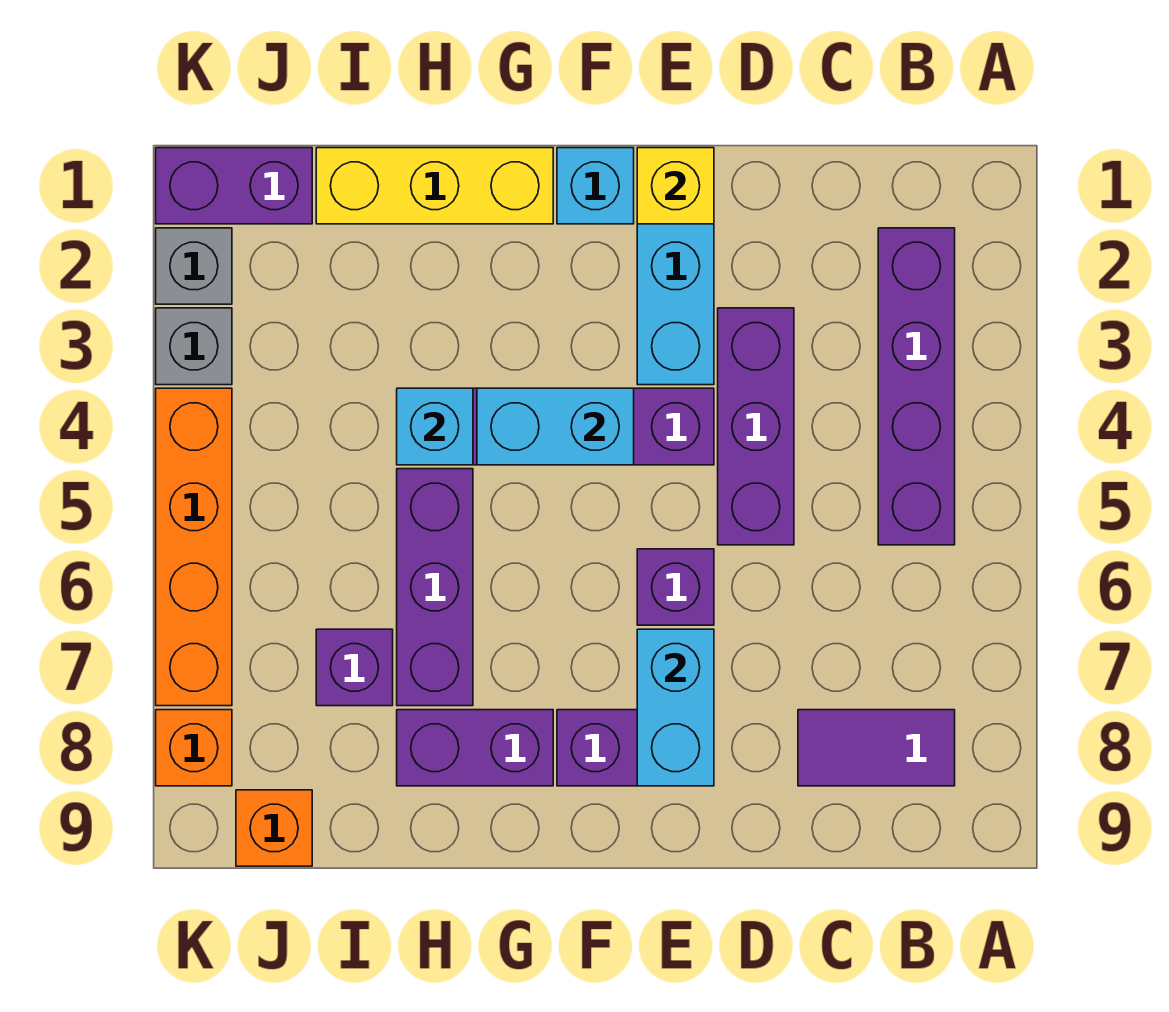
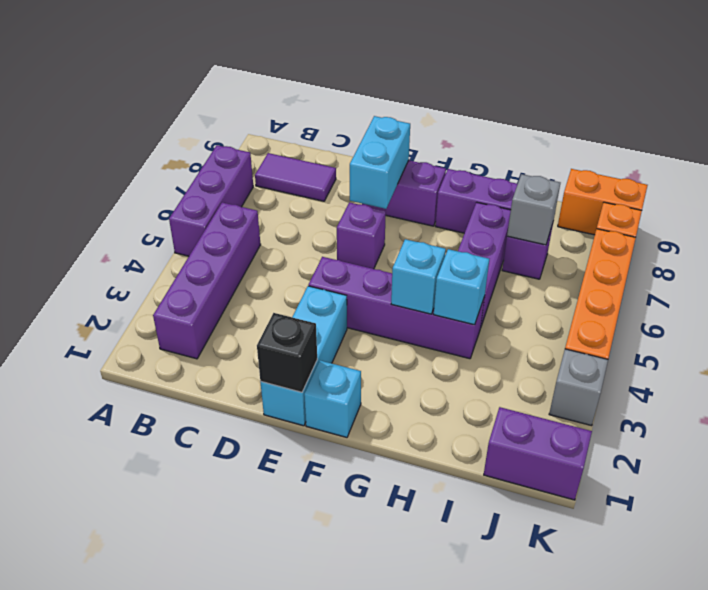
purple 1x3 brick [718,308,794,545] -> purple 1x3 brick moved to [169,145,253,256]
yellow 1x1 brick [637,148,714,224] -> black 1x1 brick [257,313,317,392]
cyan 1x2 brick [477,388,634,465] -> cyan 1x1 brick [391,239,446,314]
yellow 1x3 brick [316,148,553,224] -> none
orange 1x1 brick [236,790,312,866] -> orange 1x2 brick [558,169,648,235]
grey 1x1 brick [156,228,232,304] -> grey 1x1 brick moved to [507,174,560,245]

